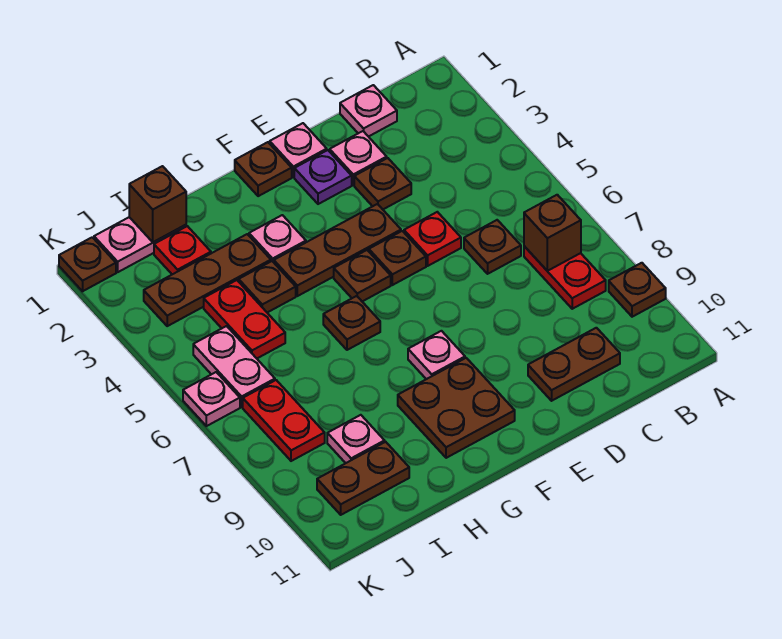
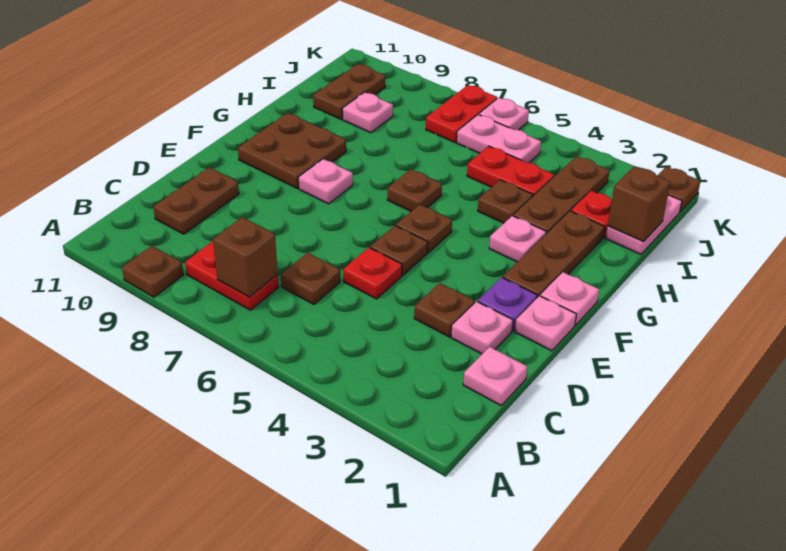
brown 1x3 plate [274,204,401,296] -> brown 1x3 plate moved to [503,211,605,298]
brown 1x1 plate [235,142,292,196] -> pink 1x1 plate [540,272,599,325]
red 1x2 plate [243,380,325,461] -> red 1x2 plate turned to [426,85,497,142]

